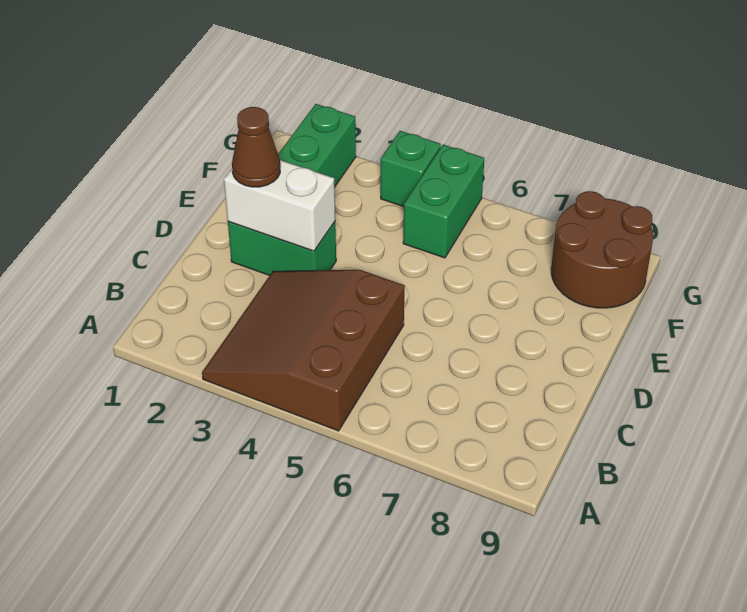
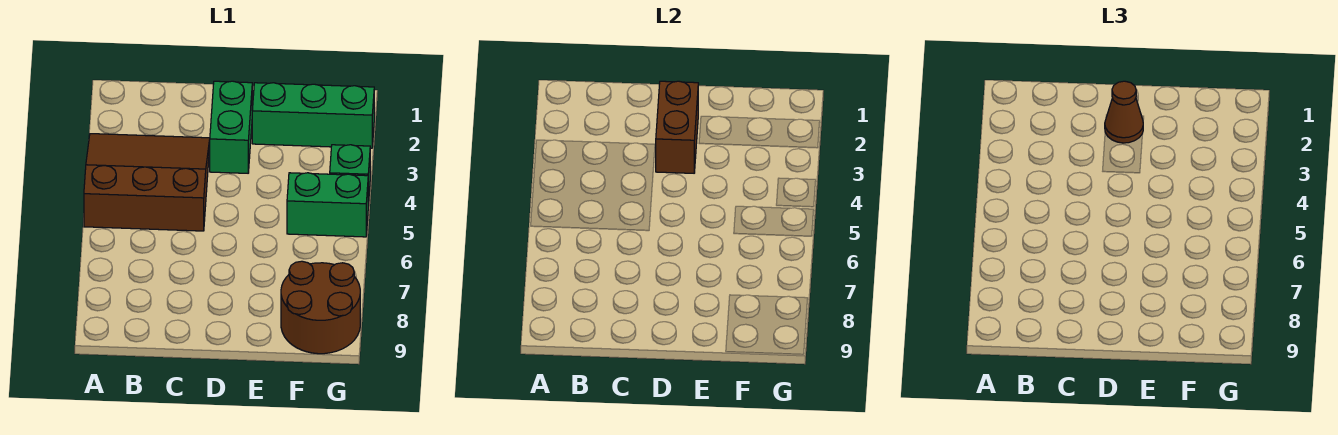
white 1x2 brick [224,160,335,251] -> brown 1x2 brick [656,81,698,173]

